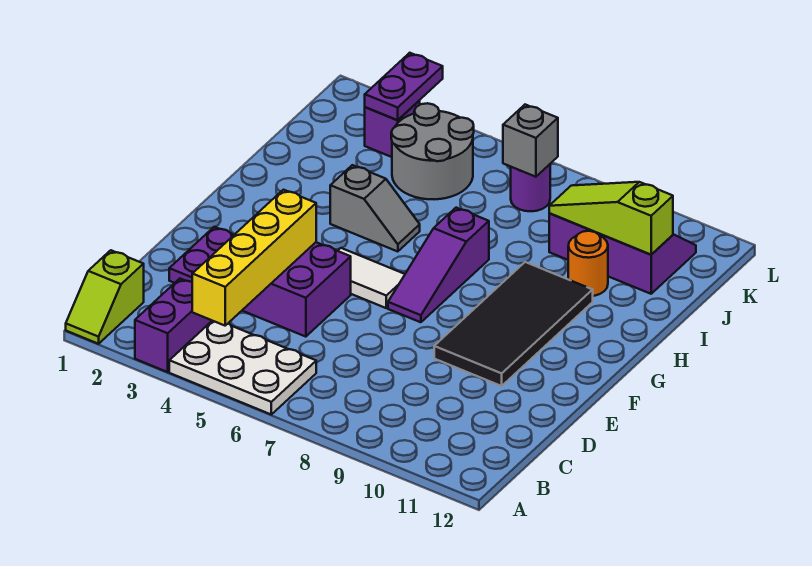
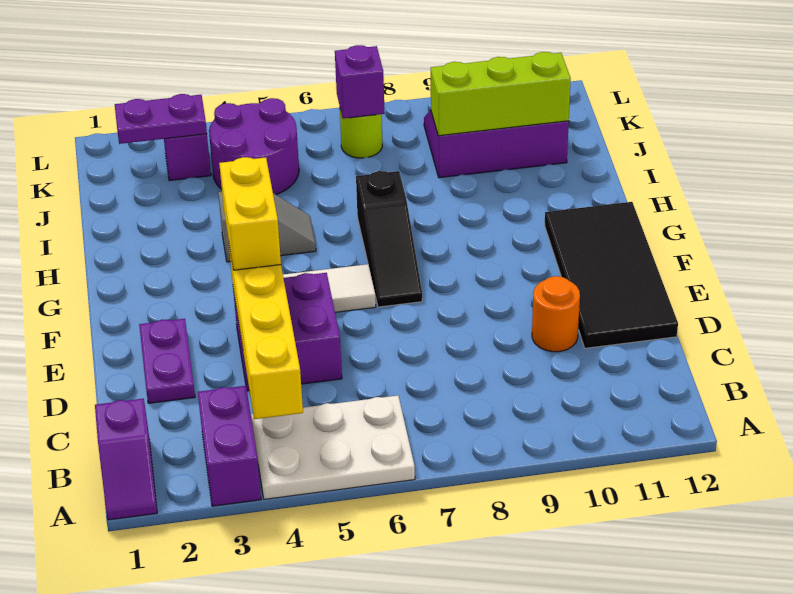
lime 1x2 slope [66,250,144,344] -> purple 1x2 slope [95,399,157,520]
none -> yellow 1x2 brick [219,157,281,270]
black 2x4 tile [434,262,593,386] -> black 2x4 tile moved to [545,202,678,348]
purple 1x3 slope [388,208,489,322] -> black 1x3 slope [356,171,422,307]
orange 1x1 round brick [568,231,608,296] -> orange 1x1 round brick moved to [532,276,580,352]
grey 2x2 round brick [391,103,474,199] -> purple 2x2 round brick [209,98,299,195]
lime 1x3 slope [549,182,673,255] -> lime 1x3 brick [431,52,571,136]
purple 1x2 plate [365,53,443,120] -> purple 1x2 plate turned to [115,94,207,144]
purple 1x1 round brick [511,164,550,211] -> lime 1x1 round brick [340,110,382,158]
grey 1x1 brick [503,105,558,177] -> purple 1x1 brick [335,45,385,119]

